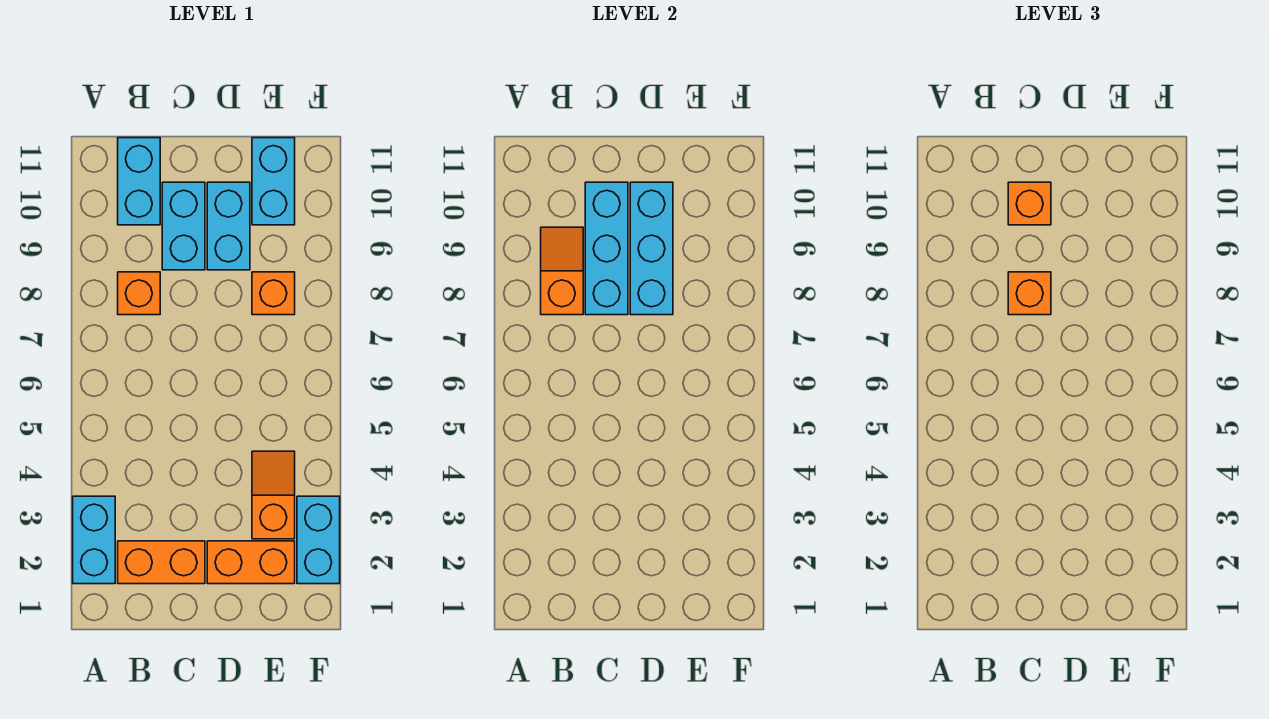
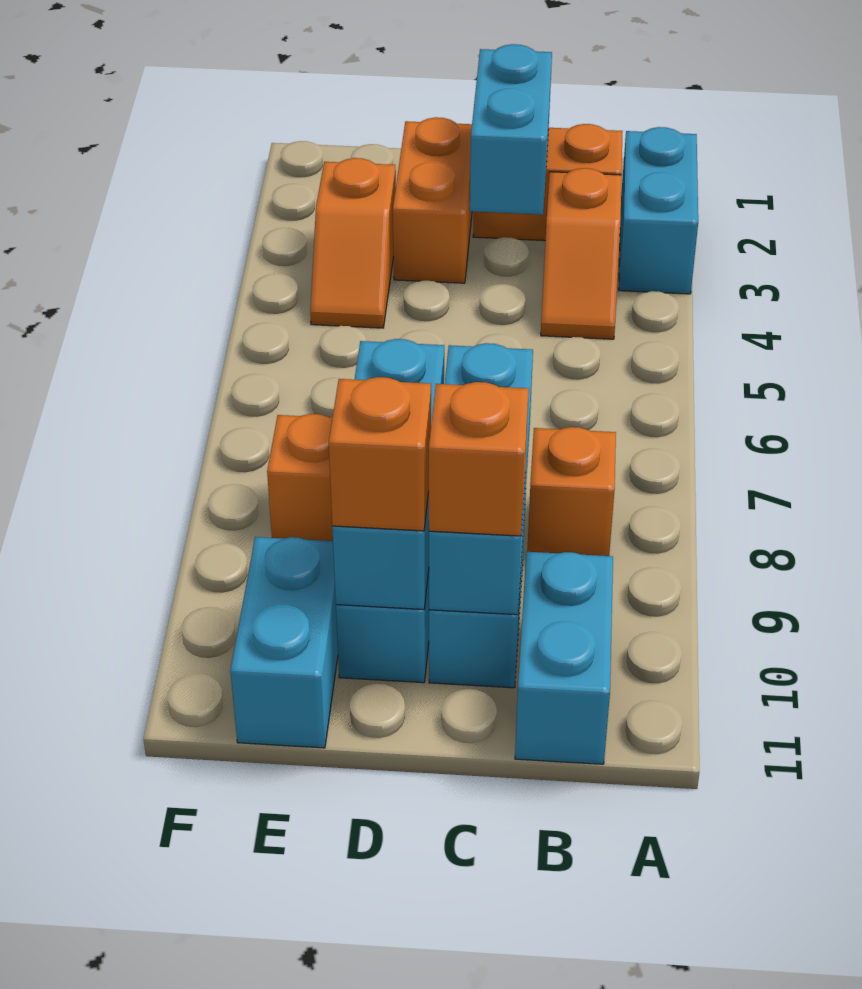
orange 1x2 slope [541,227,583,315] -> orange 1x2 slope moved to [541,168,622,339]
orange 1x1 brick [1008,272,1051,315] -> orange 1x1 brick moved to [329,377,431,531]
orange 1x2 brick [207,541,295,584] -> orange 1x2 brick turned to [393,117,472,283]
cyan 1x2 brick [297,496,340,584] -> cyan 1x2 brick moved to [470,44,552,215]

